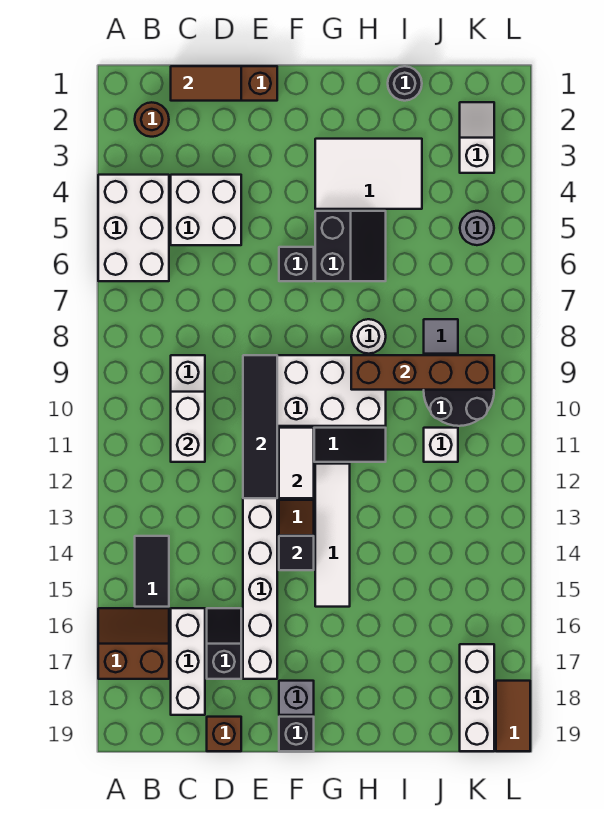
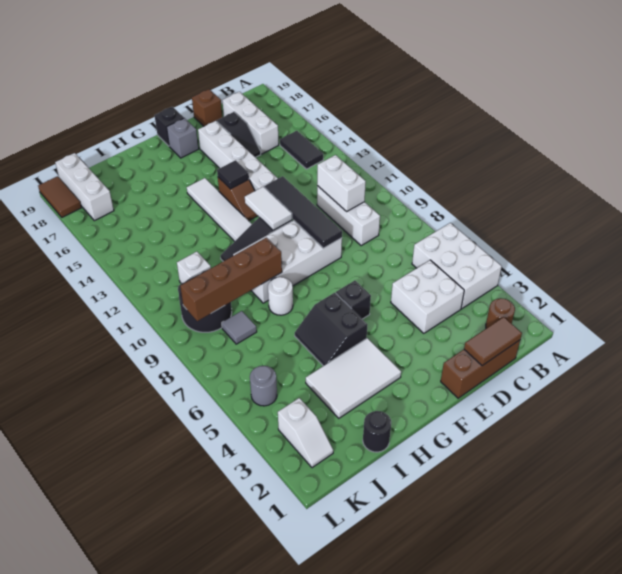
brown 2x2 slope [98,608,169,679] -> none

